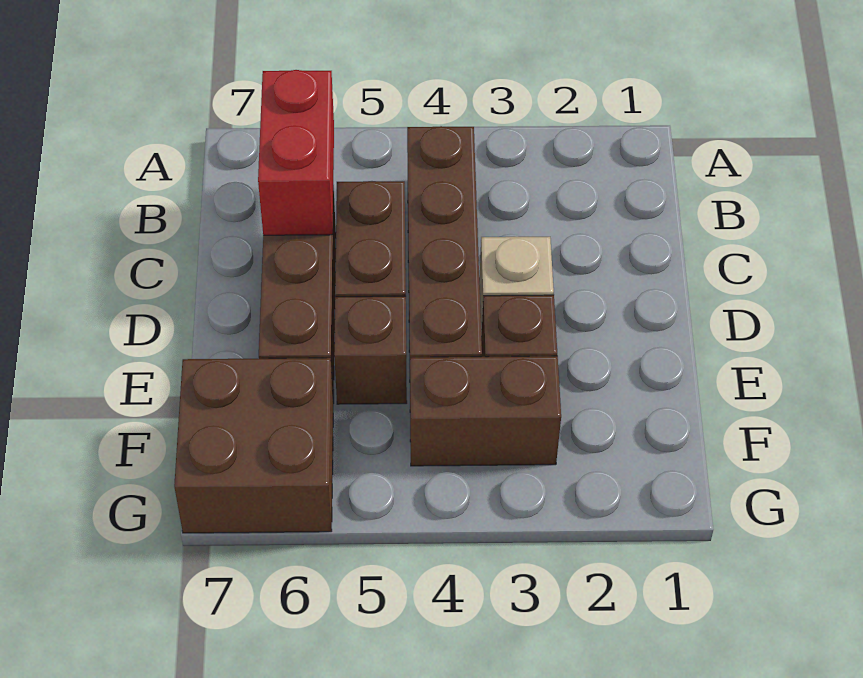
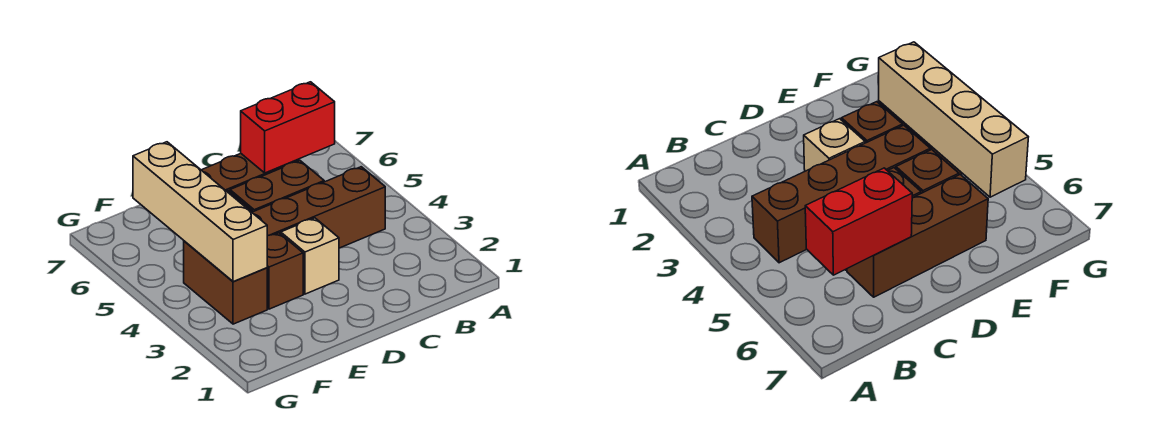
none -> tan 1x4 brick [133,142,267,282]
brown 2x2 brick [174,358,333,533] -> none

